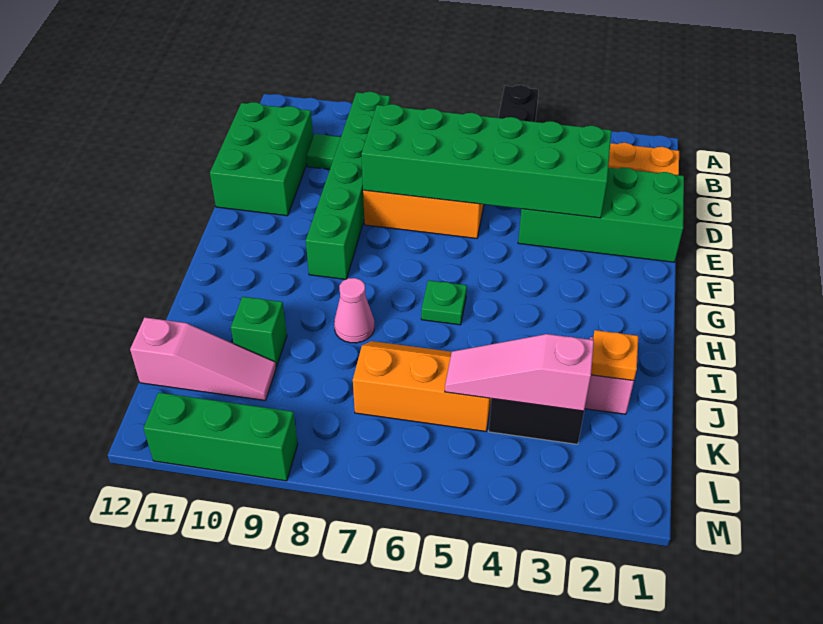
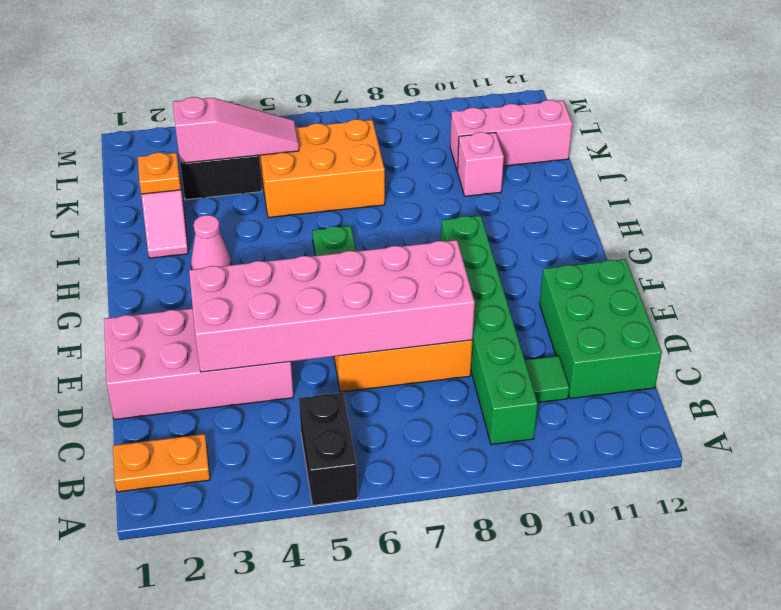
green 2x4 brick [518,168,684,262] -> pink 2x4 brick [104,308,293,420]
green 2x6 brick [362,104,611,218] -> pink 2x6 brick [189,240,475,372]
pink 1x1 cone [334,278,374,343] -> pink 1x1 cone moved to [191,215,231,269]
orange 2x3 slope [353,341,492,431] -> orange 2x3 brick [259,119,385,218]
green 1x1 brick [231,297,287,367] -> pink 1x1 brick [457,132,504,196]
pink 1x3 slope [130,318,276,400] -> pink 1x3 brick [450,100,572,170]
green 1x3 brick [144,393,298,481] -> none

